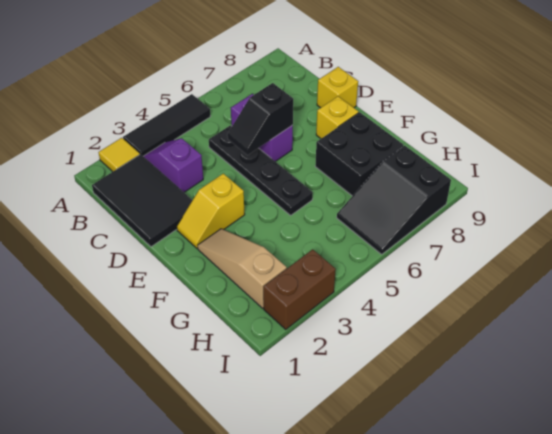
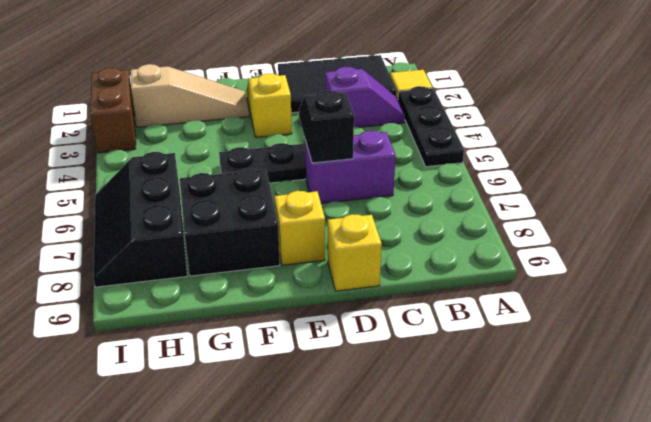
black 1x3 tile [123,94,211,156] -> black 1x3 plate [398,86,464,167]
black 2x3 slope [337,146,451,254] -> black 2x3 slope turned to [93,152,187,287]

